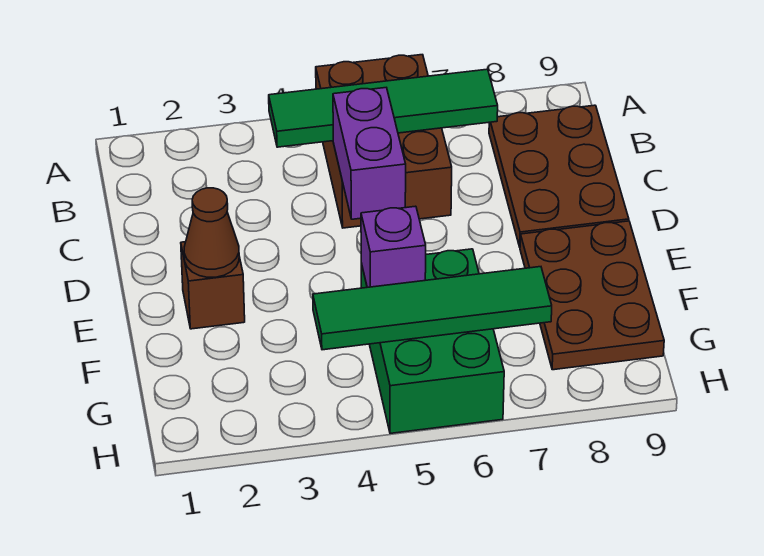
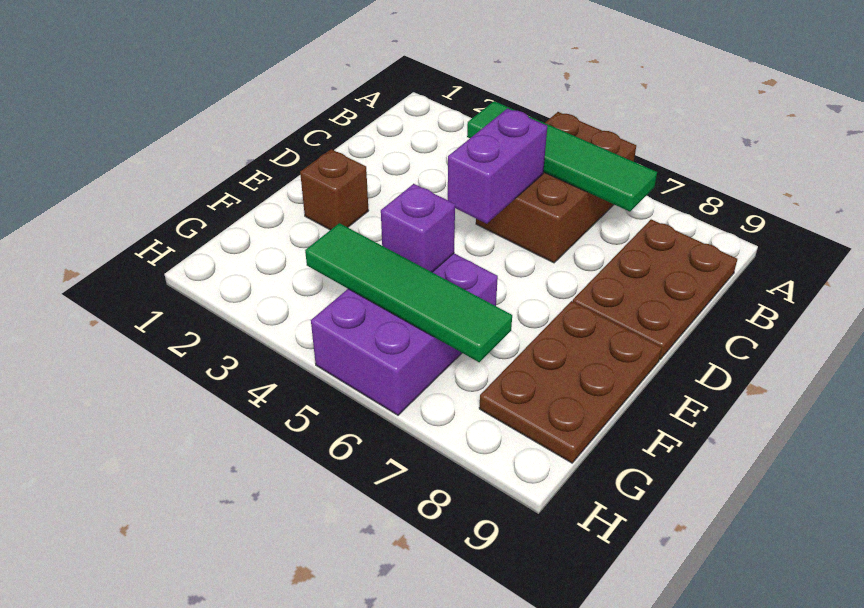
brown 1x1 cone [184,188,239,277] -> none
green 2x3 brick [361,249,504,433] -> purple 2x3 brick [311,253,498,415]

